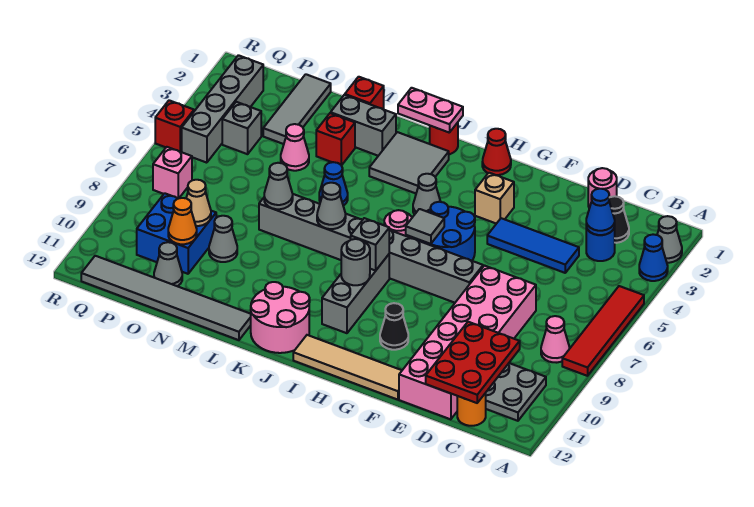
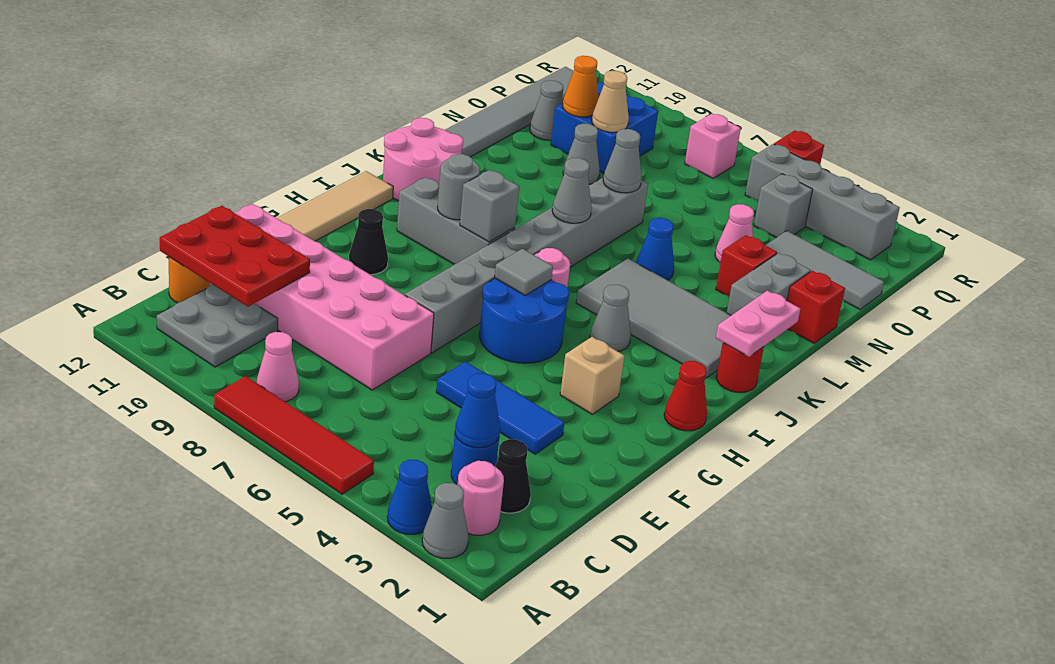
pink 1x1 round brick [588,168,617,208] -> pink 1x1 round brick moved to [458,461,504,535]
blue 1x3 tile [487,218,579,273] -> blue 1x3 tile turned to [436,362,564,454]
grey 2x2 tile [369,132,449,193] -> grey 2x4 tile [576,259,731,378]

